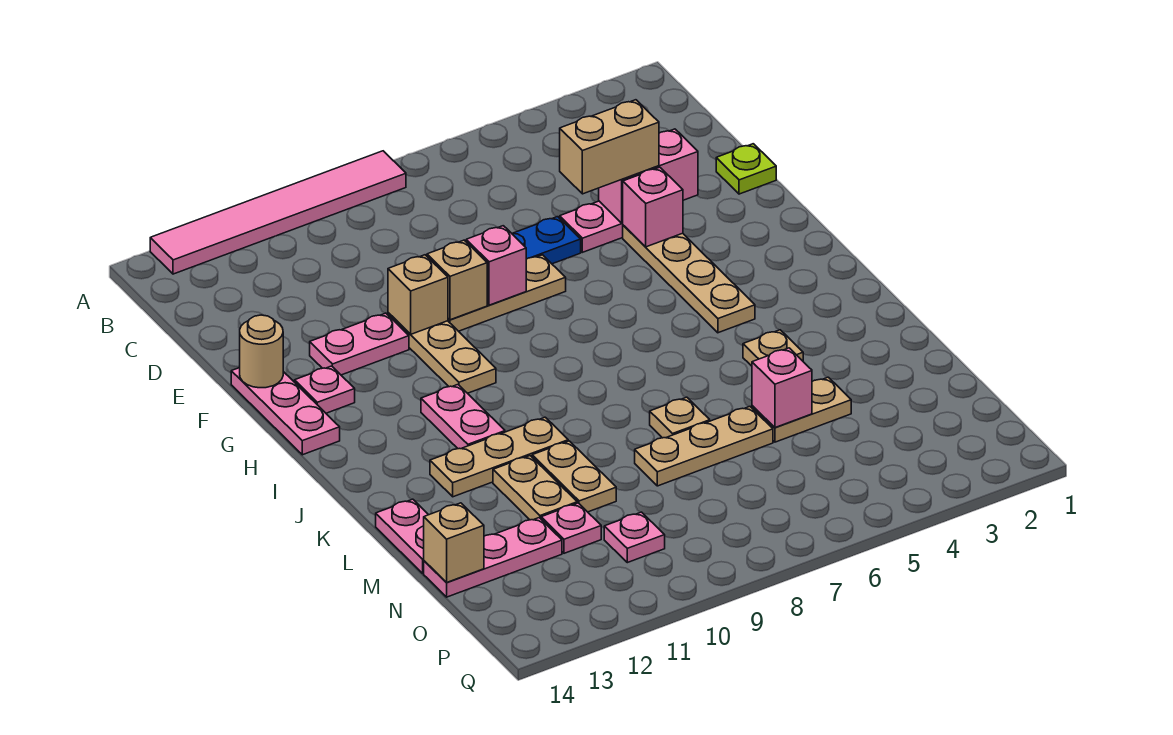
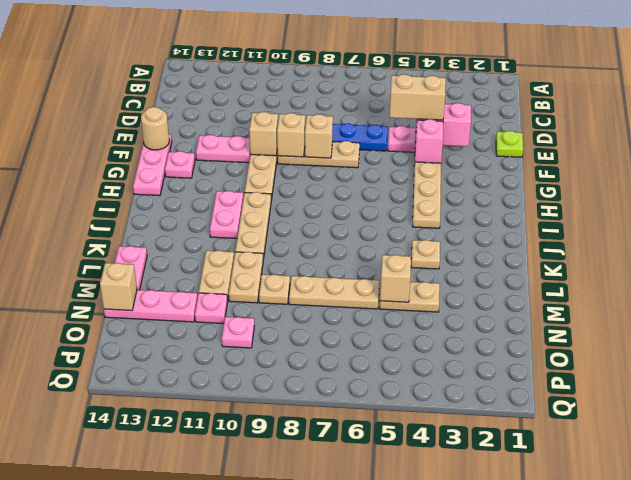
pink 1x6 tile [150,151,406,274] -> none
pink 1x1 brick [466,226,526,305] -> tan 1x1 brick [305,114,333,158]
tan 1x3 plate [430,417,568,497] -> tan 1x3 plate turned to [235,192,271,260]
tan 1x1 plate [650,397,710,438] -> tan 1x1 plate moved to [259,274,290,304]
pink 1x1 brick [752,348,812,428] -> tan 1x1 brick [380,255,411,302]

